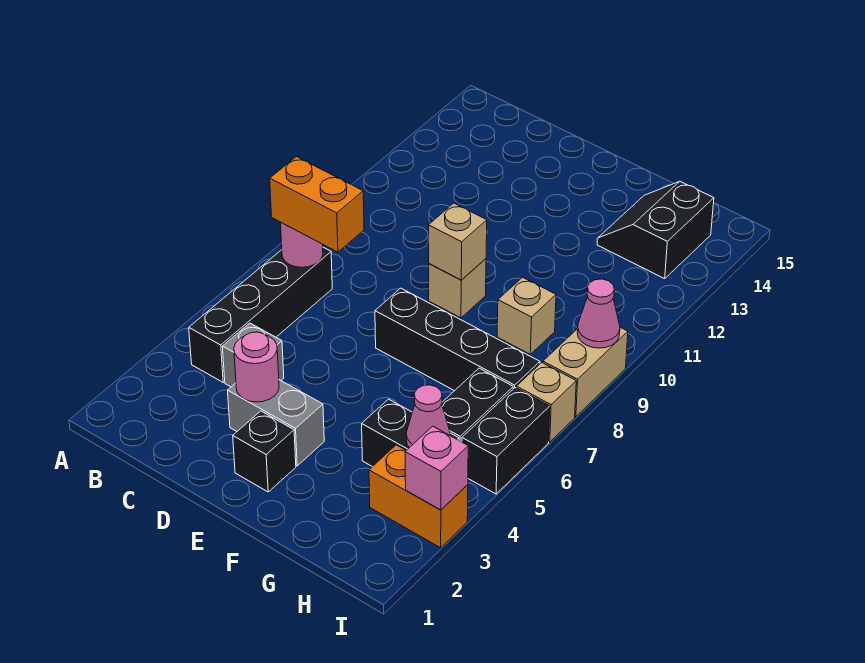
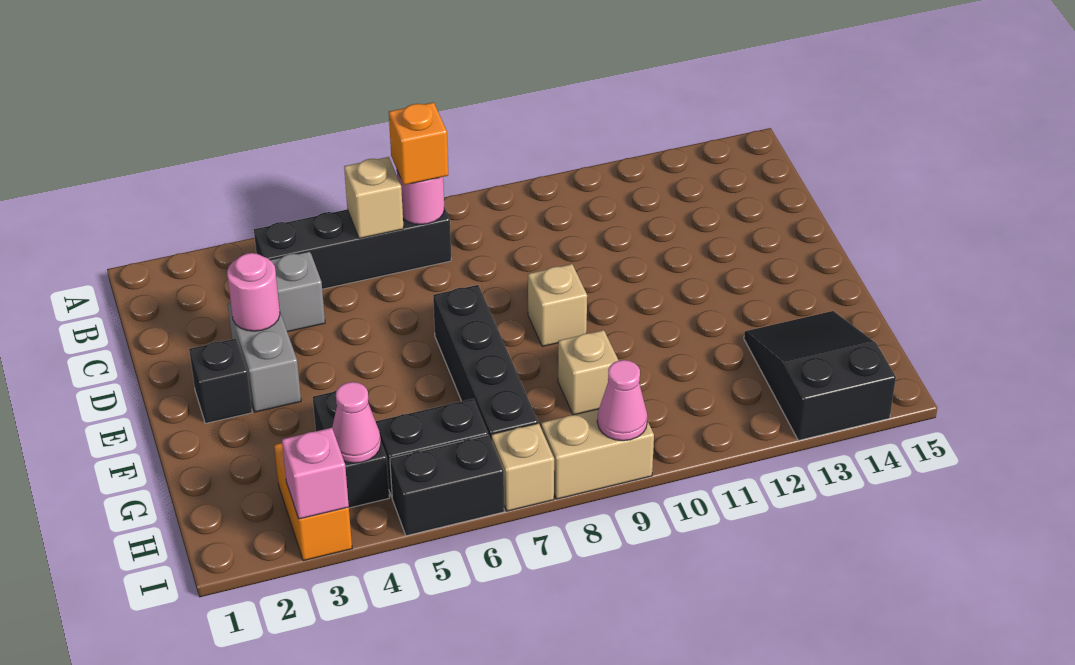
orange 1x2 brick [270,157,364,252] -> orange 1x1 brick [389,102,448,185]
tan 1x1 brick [429,203,487,280] -> tan 1x1 brick moved to [344,157,404,238]
black 2x2 slope [597,182,714,279] -> black 2x3 slope [744,311,896,440]

